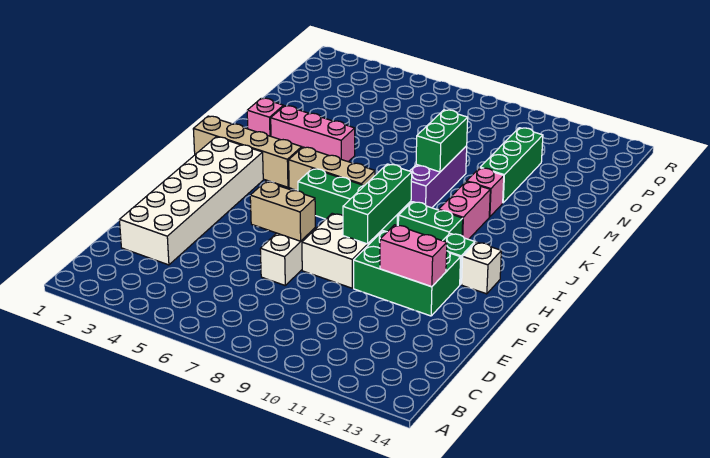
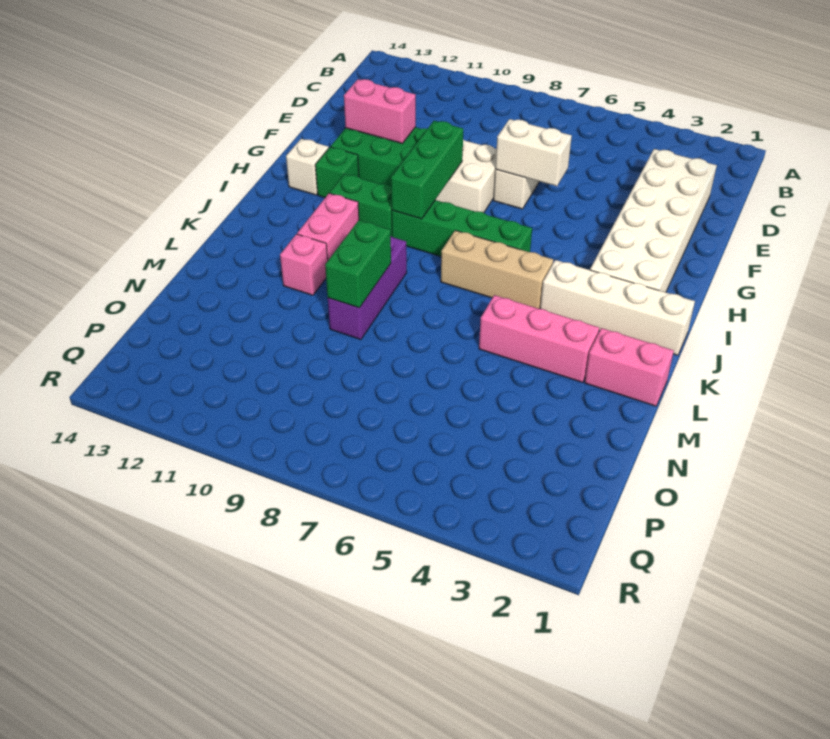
tan 1x2 brick [250,181,315,241] -> white 1x2 brick [495,119,572,186]
tan 1x4 brick [193,116,302,187] -> white 1x4 brick [540,260,695,355]
pink 1x1 brick [247,98,284,136] -> pink 1x2 brick [585,328,674,406]
green 1x3 brick [480,128,543,203] -> none

